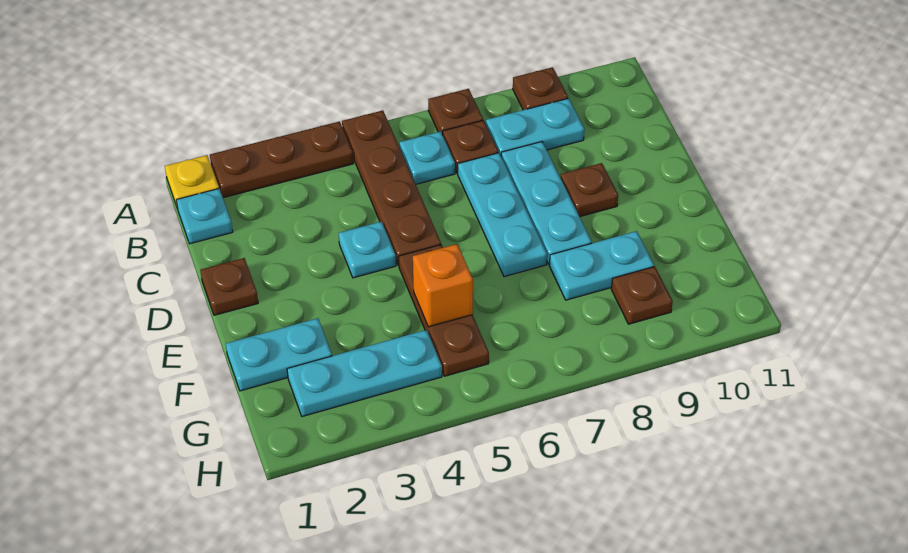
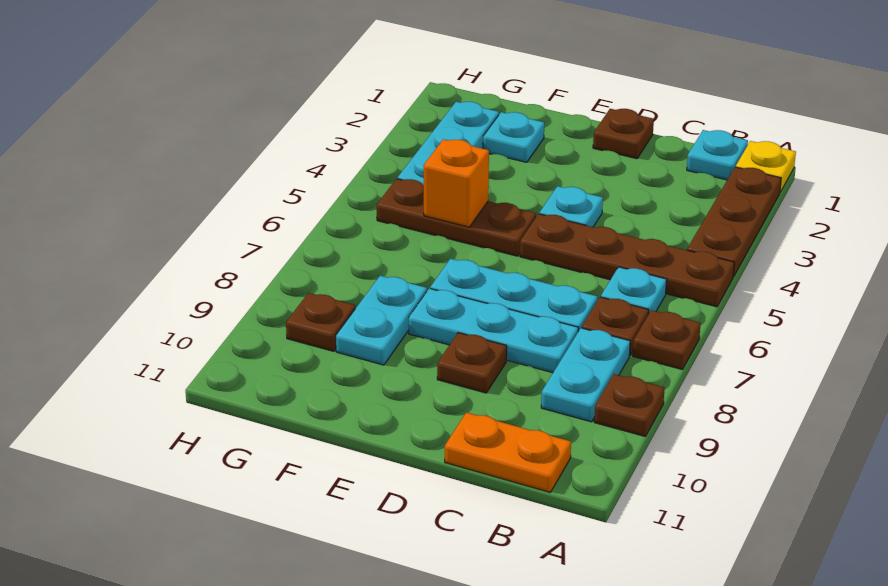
none -> orange 1x2 plate [445,412,571,492]
cyan 1x2 plate [226,318,332,391] -> cyan 1x1 plate [483,112,544,162]

